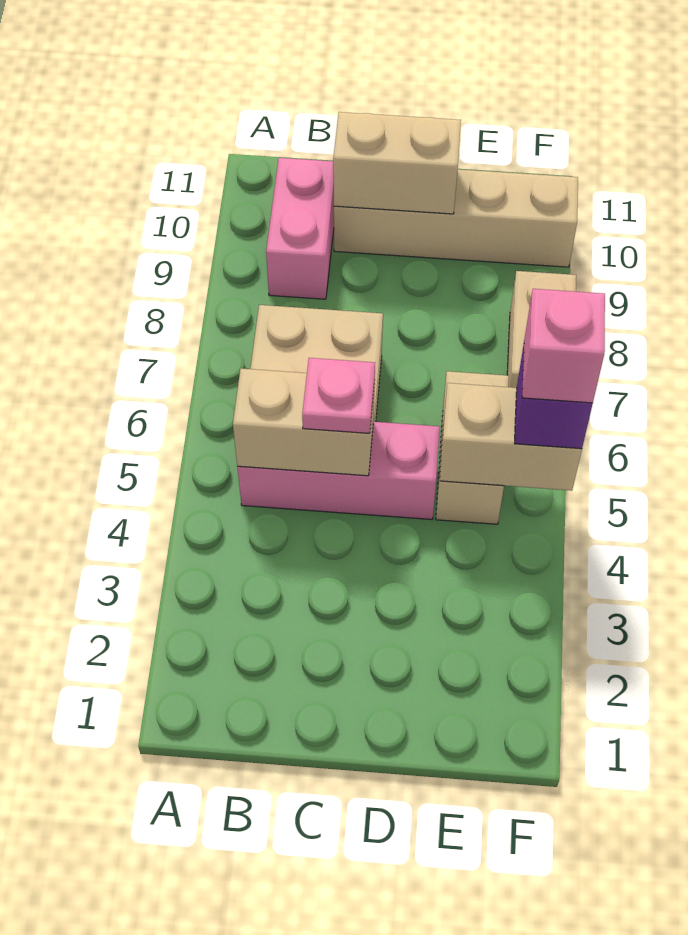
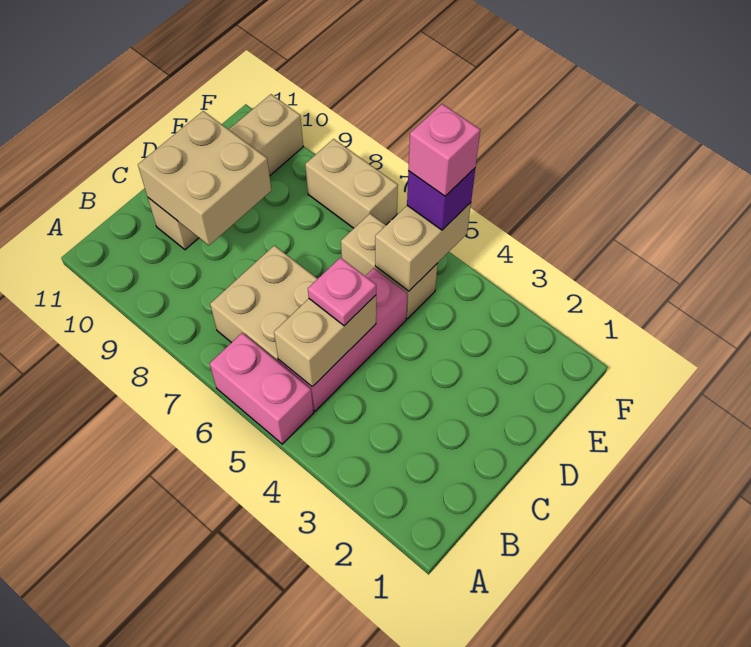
pink 1x2 brick [266,158,334,299] -> pink 1x2 brick moved to [210,333,313,444]
tan 1x2 brick [333,112,461,214] -> tan 2x2 brick [138,111,271,245]

